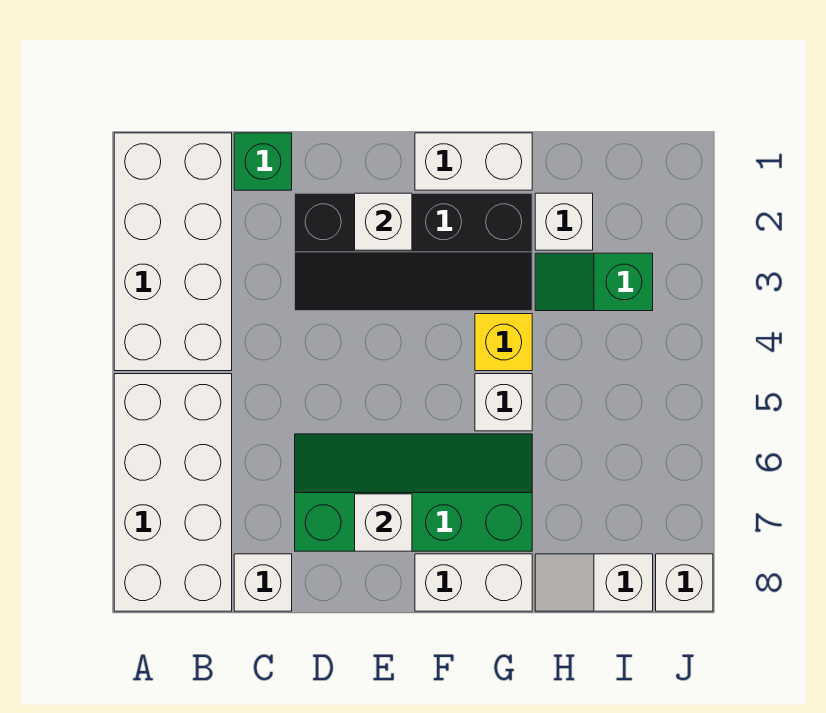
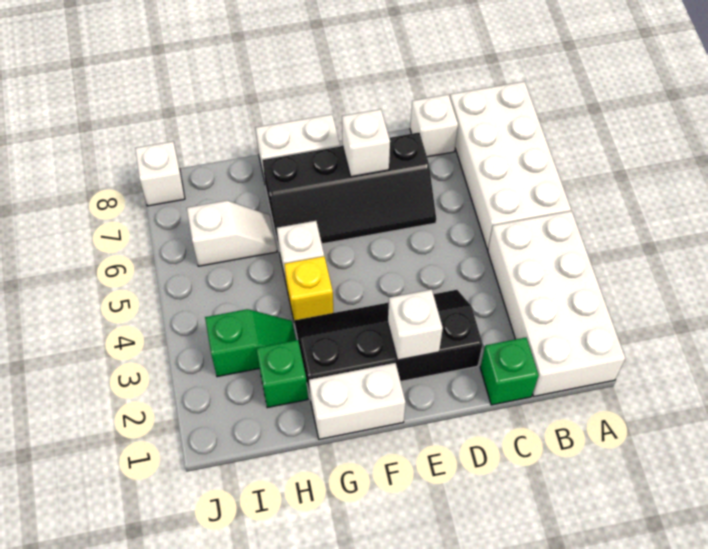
green 2x4 slope [295,434,532,551] -> black 2x4 slope [262,133,436,248]
white 1x1 brick [535,193,593,250] -> green 1x1 brick [256,340,308,408]
white 1x2 slope [535,554,653,611] -> white 1x2 slope moved to [187,201,277,266]

